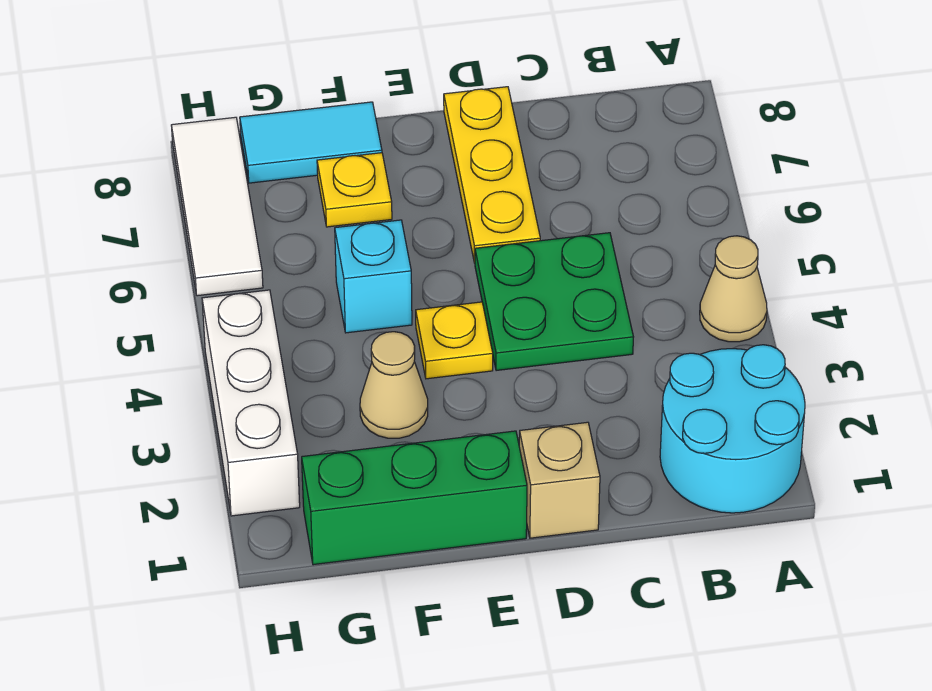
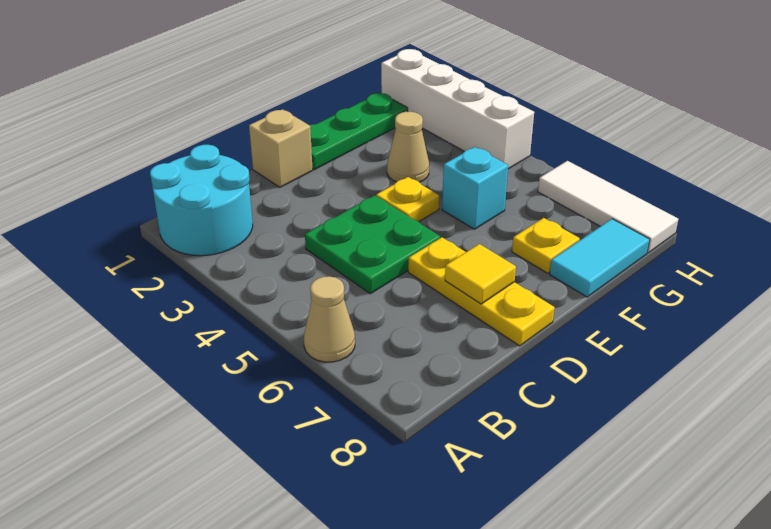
tan 1x1 cone [700,236,767,342] -> tan 1x1 cone moved to [304,276,355,362]
none -> yellow 1x1 tile [445,244,516,304]
green 1x3 brick [302,431,527,565] -> green 1x3 plate [310,93,408,170]
white 1x3 brick [202,290,300,516] -> white 1x4 brick [381,49,534,169]

